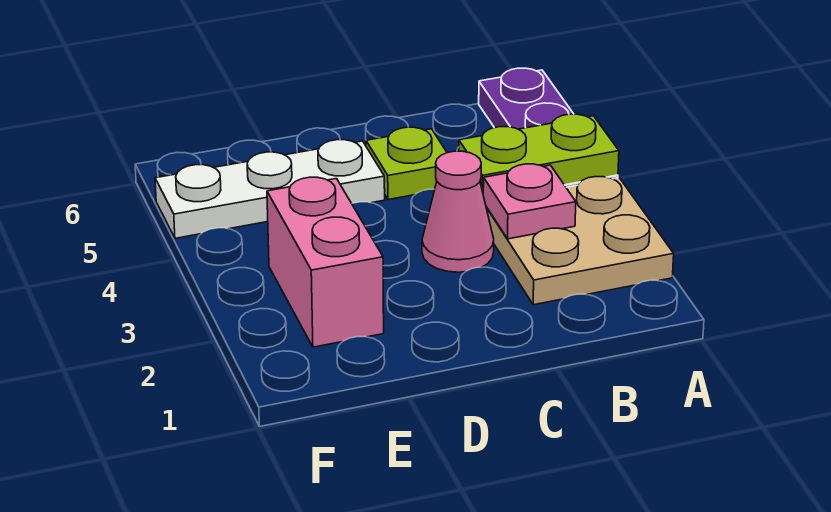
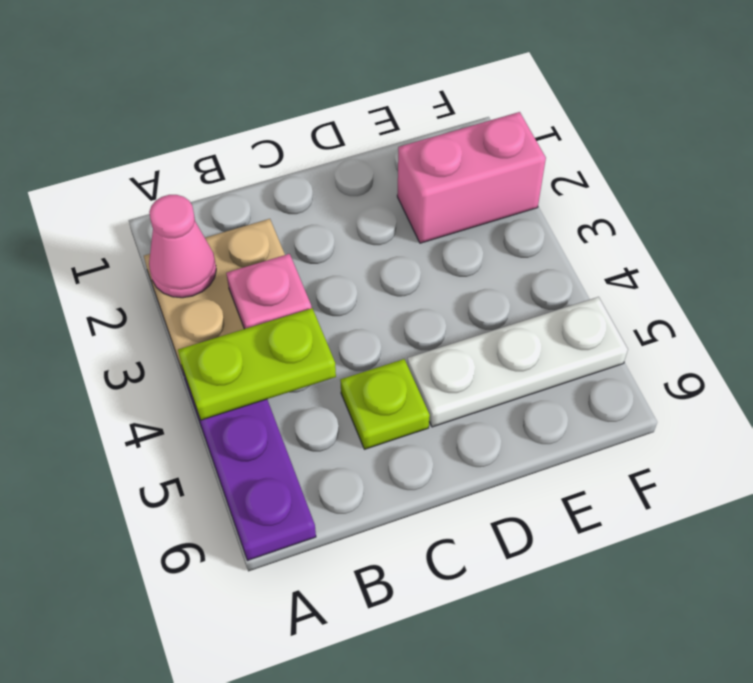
pink 1x1 cone [422,151,494,272] -> pink 1x1 cone moved to [149,195,216,298]
pink 1x2 brick [267,177,384,347] -> pink 1x2 brick turned to [397,112,546,243]

